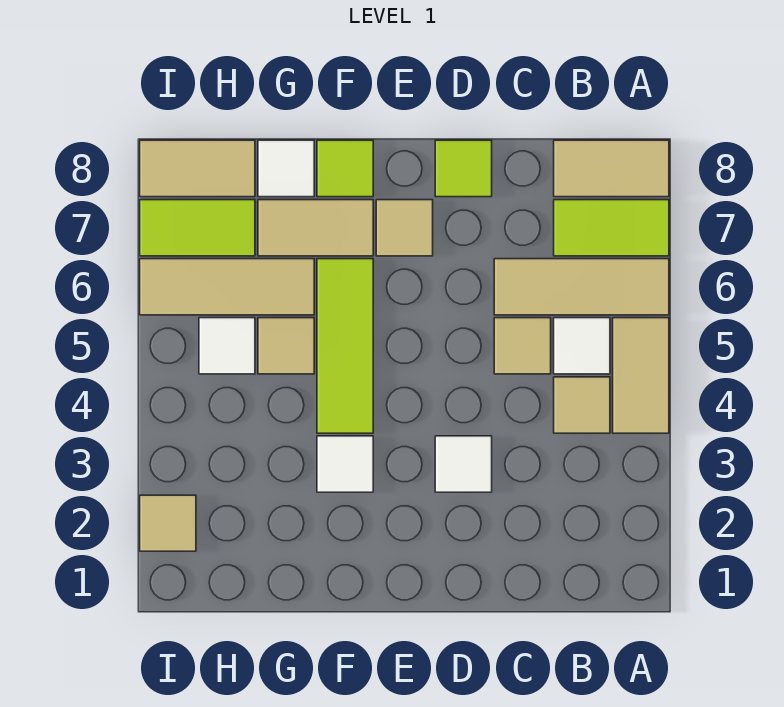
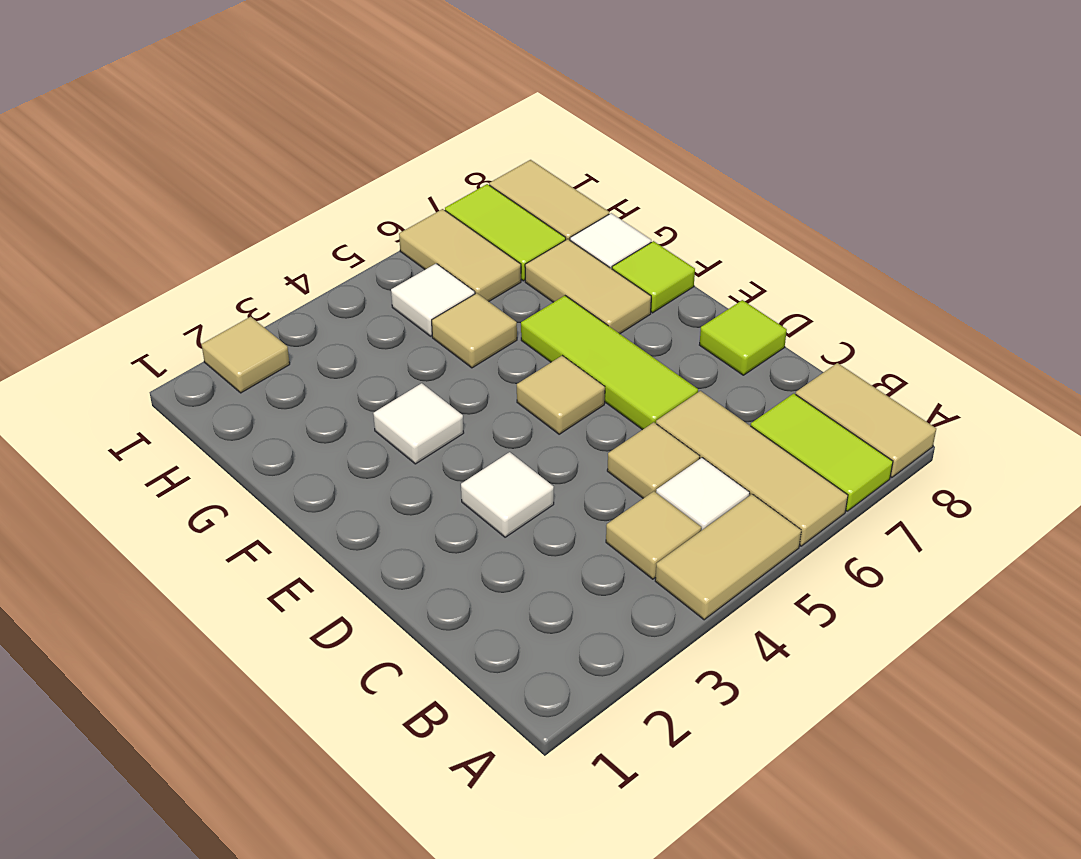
tan 1x1 tile [376,200,433,256] -> tan 1x1 tile moved to [517,355,605,434]
lime 1x3 tile [317,259,373,433] -> lime 1x3 tile turned to [521,296,698,430]
tan 1x3 tile [140,259,314,315] -> tan 1x2 tile [399,209,521,301]

